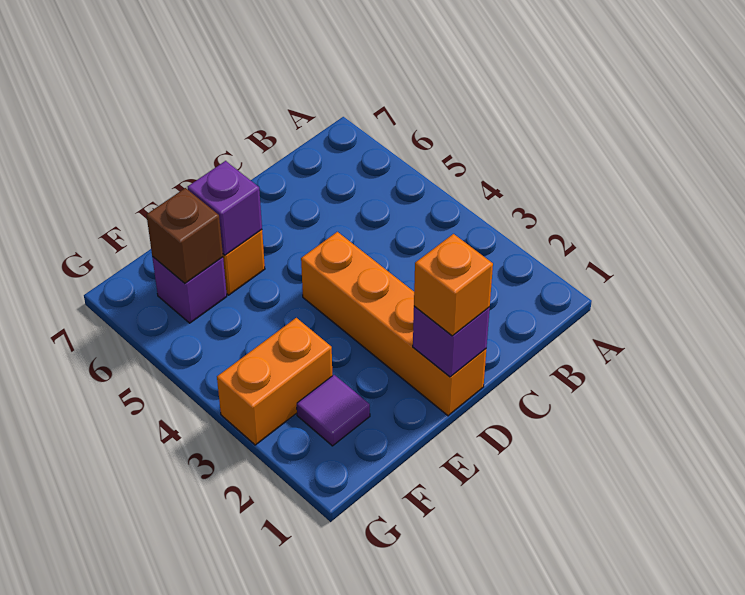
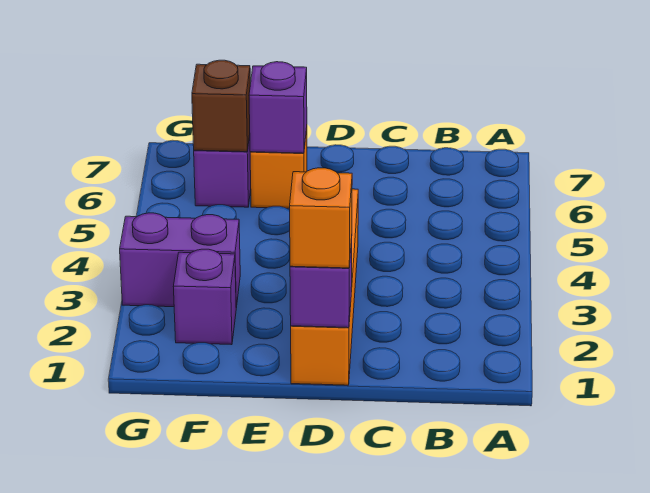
purple 1x1 tile [297,375,370,446] -> purple 1x1 brick [173,249,236,345]
orange 1x2 brick [217,318,332,445] -> purple 1x2 brick [120,213,240,308]

